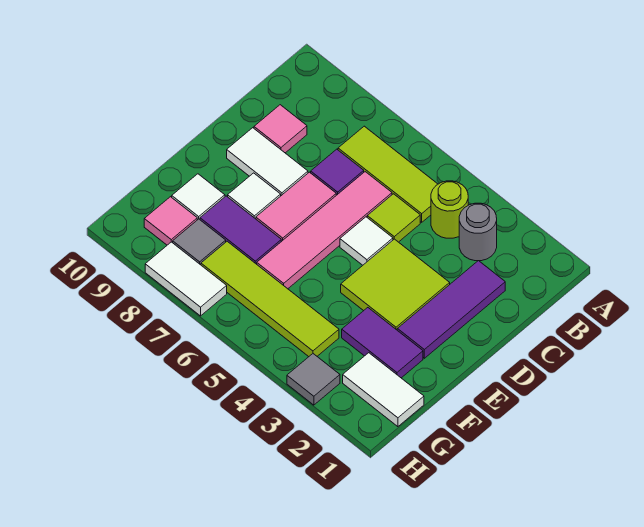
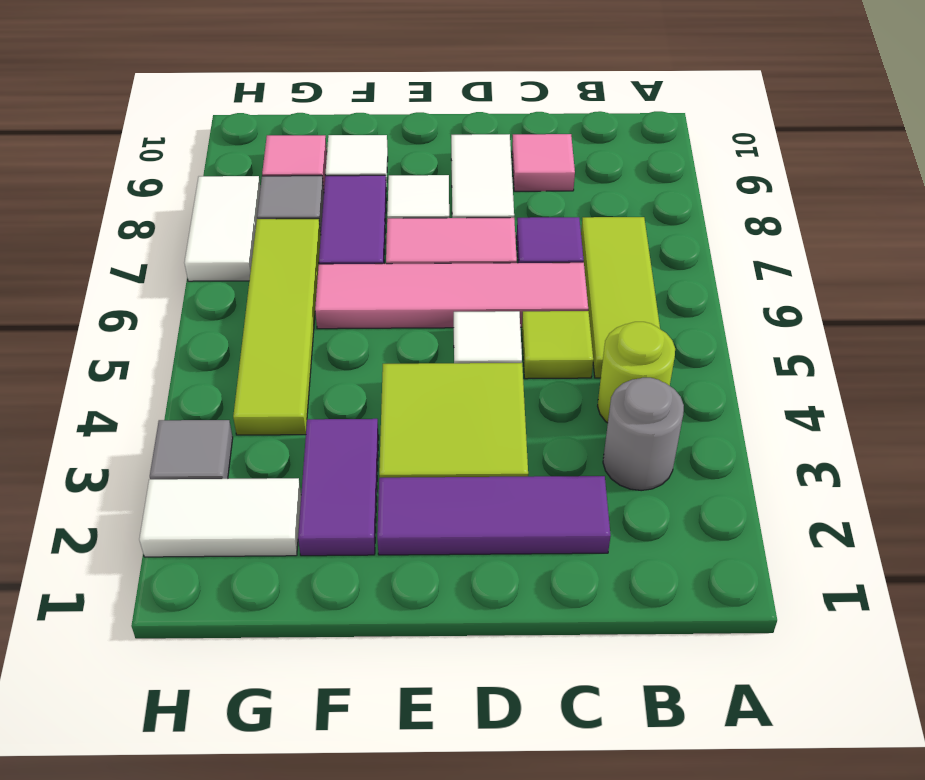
white 1x2 tile [343,353,424,427] -> white 1x2 tile turned to [139,478,301,557]

